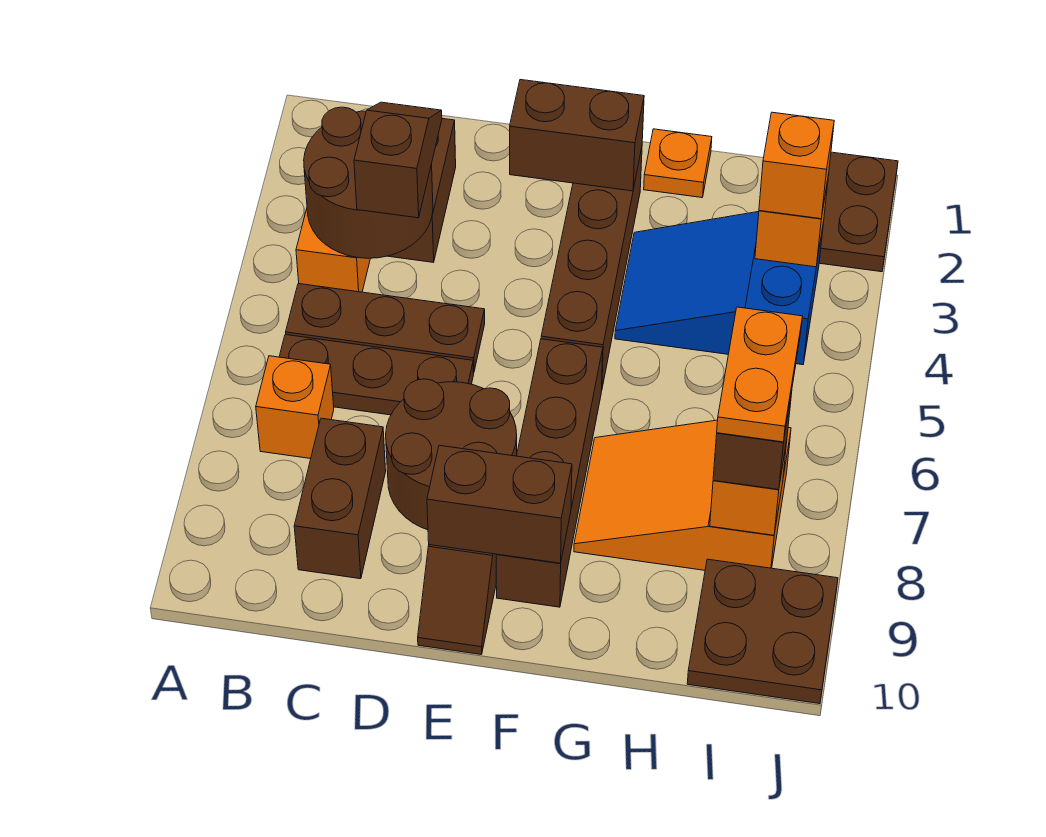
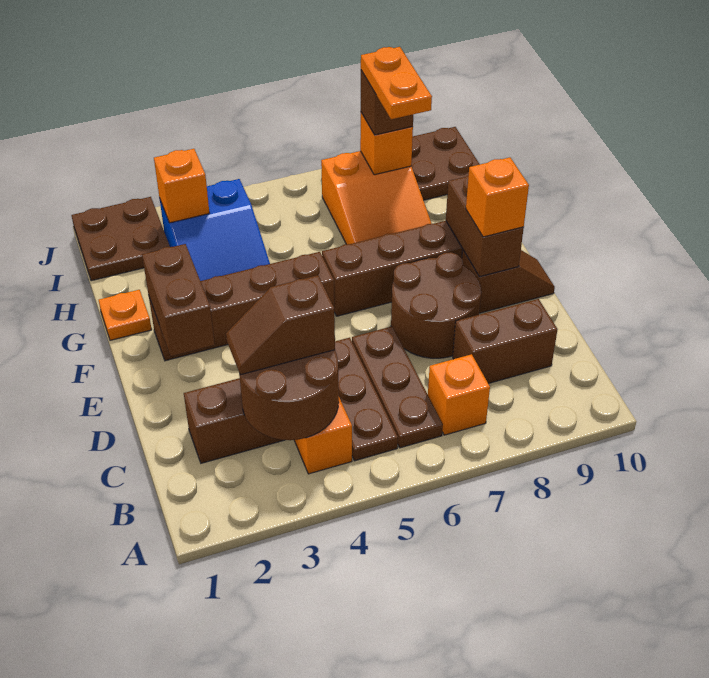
orange 1x1 brick [759,112,834,219] -> orange 1x1 brick moved to [466,157,529,237]
orange 1x2 plate [717,307,803,442] -> orange 1x2 plate turned to [361,47,432,119]

